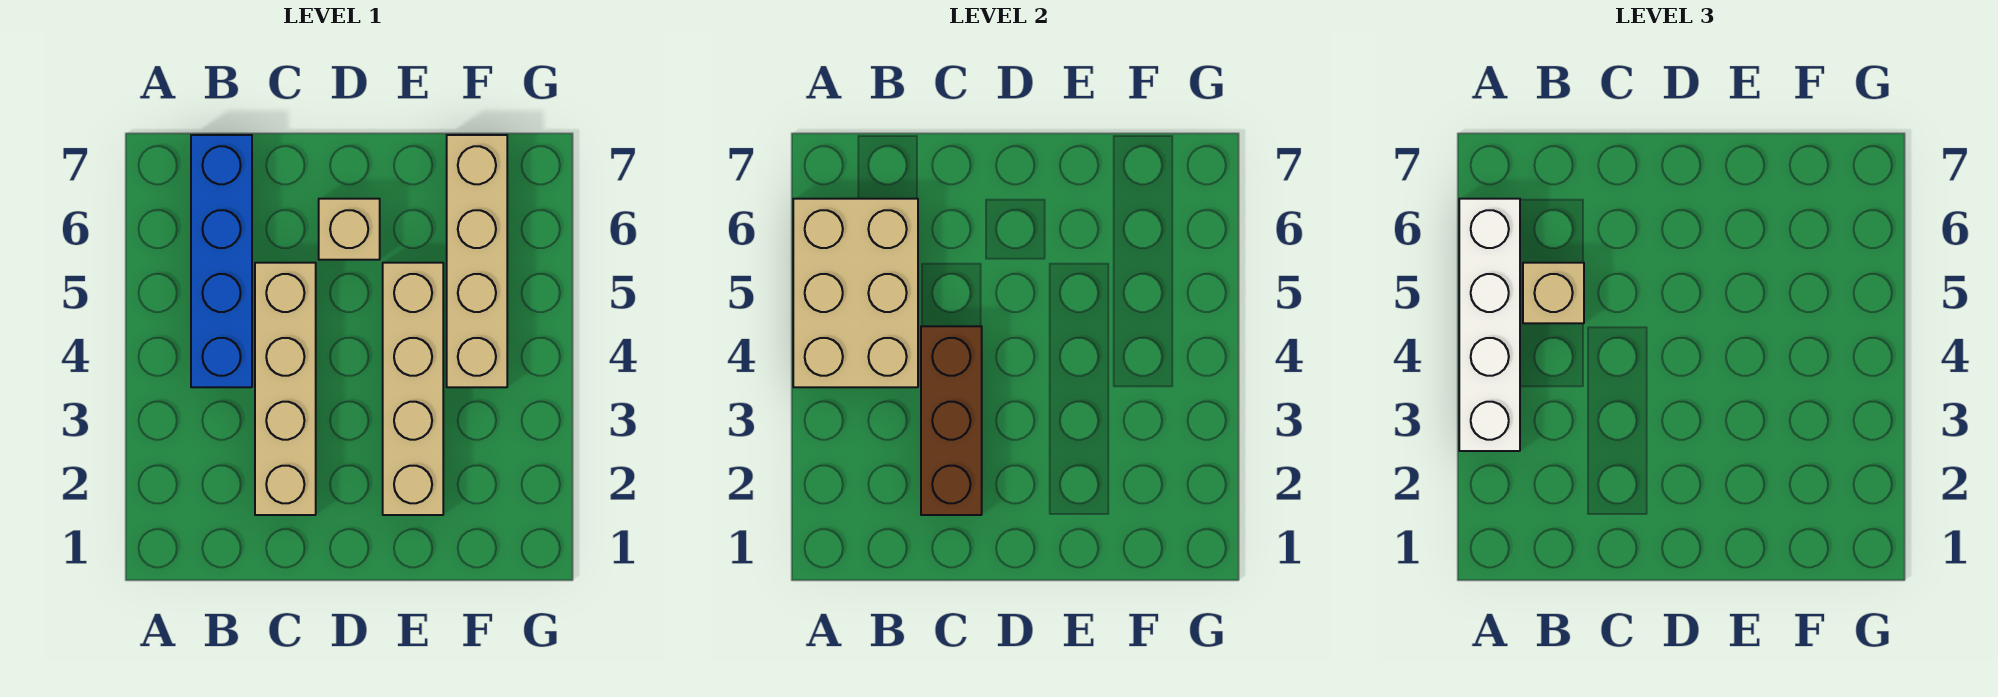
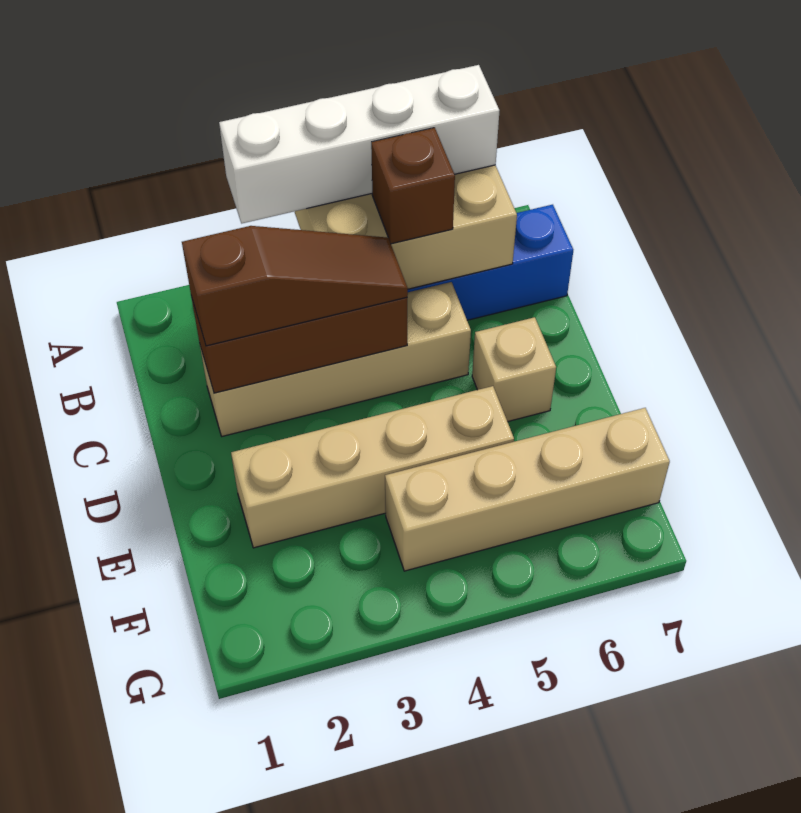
tan 1x1 brick [1523,263,1584,323] -> brown 1x1 brick [371,128,455,244]
none -> brown 1x3 slope [182,226,408,346]

